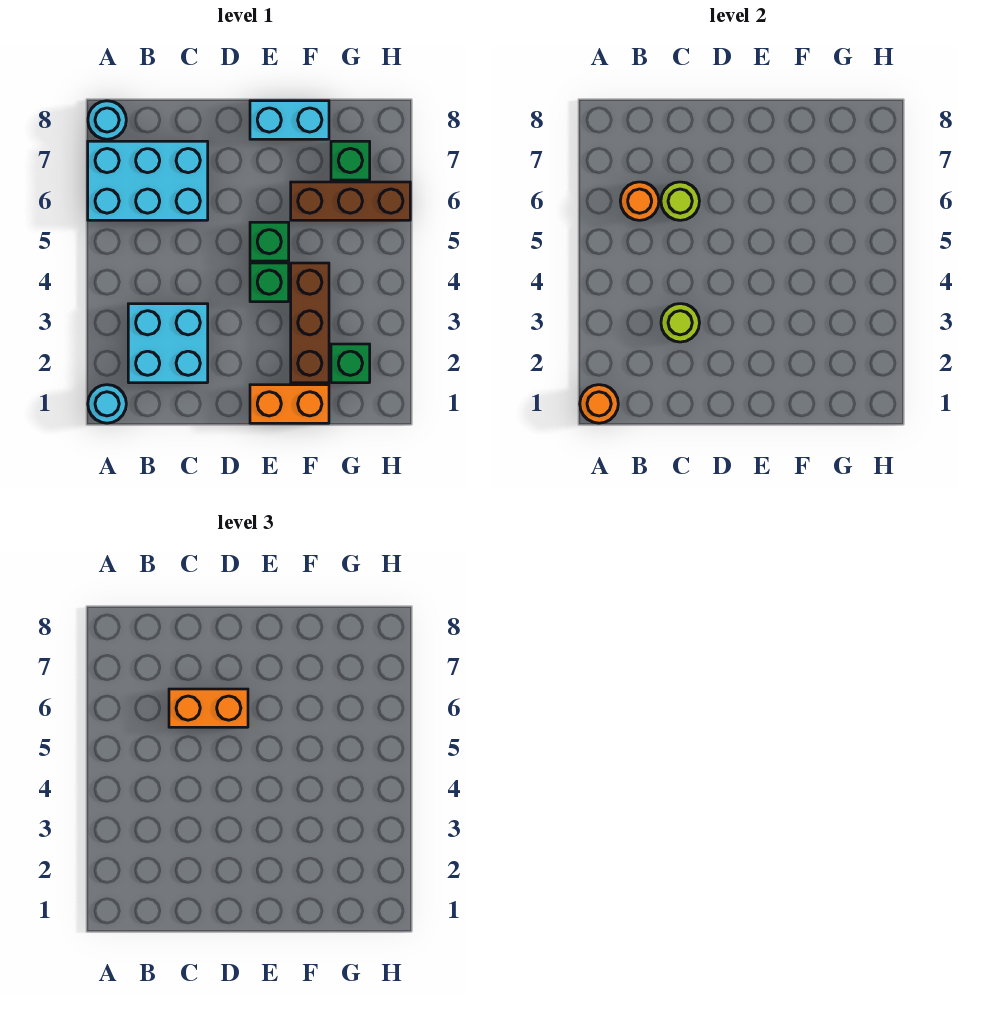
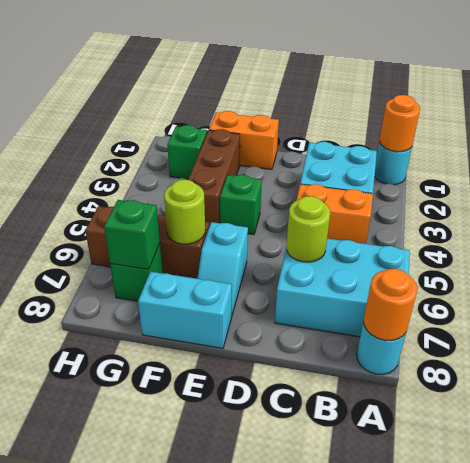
orange 1x1 round brick [620,182,659,220] -> orange 1x1 round brick moved to [364,269,418,341]
lime 1x1 round brick [661,304,699,342] -> lime 1x1 round brick moved to [164,180,205,244]
orange 1x2 brick [169,689,248,727] -> orange 1x2 brick moved to [296,184,373,244]
green 1x1 brick [250,222,289,261] -> green 1x1 brick moved to [104,200,160,269]
none -> cyan 1x2 slope [197,222,248,314]

